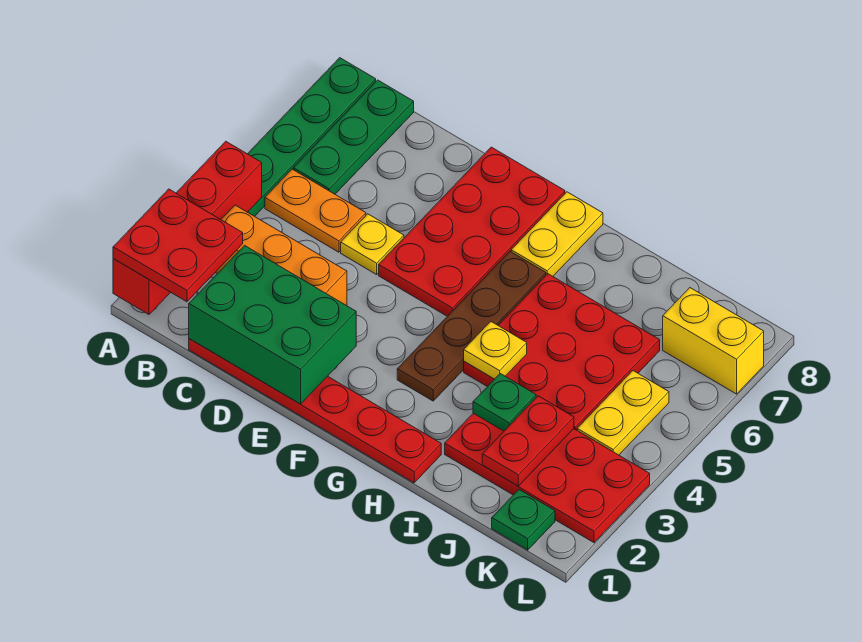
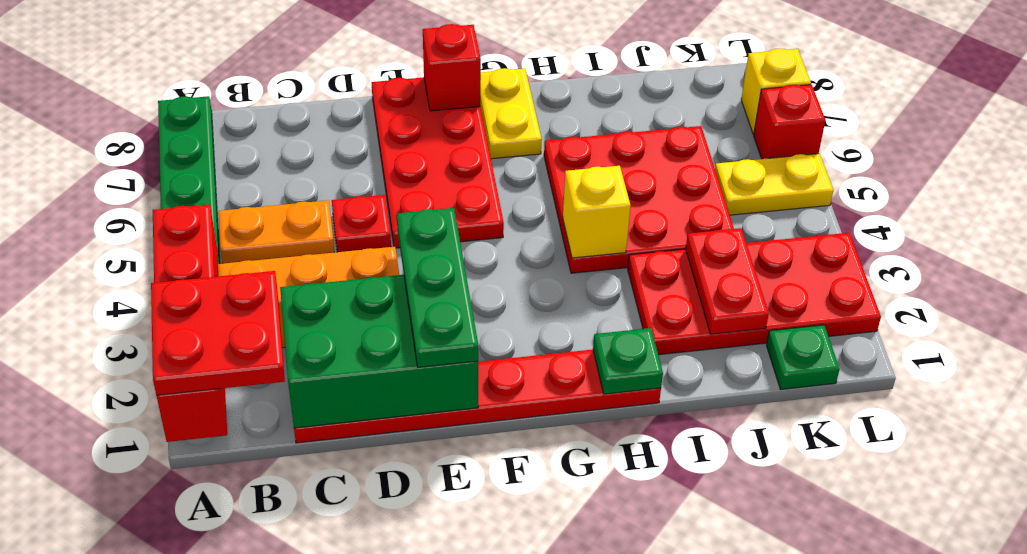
green 1x3 plate [293,80,414,194] -> green 1x3 plate moved to [397,208,478,367]
yellow 1x1 plate [341,214,404,274] -> red 1x1 plate [332,195,391,252]
none -> red 1x1 brick [423,24,481,111]
brown 1x4 plate [397,252,546,401] -> none
yellow 1x1 plate [464,322,527,379] -> yellow 1x1 brick [563,166,630,258]
green 1x1 plate [473,374,536,431] -> green 1x1 plate moved to [593,328,663,394]
yellow 1x2 plate [577,371,669,455] -> yellow 1x2 plate turned to [715,154,833,215]
yellow 1x2 brick [663,288,764,394] -> yellow 1x1 brick [741,48,811,134]
none -> red 1x1 brick [754,85,825,159]

